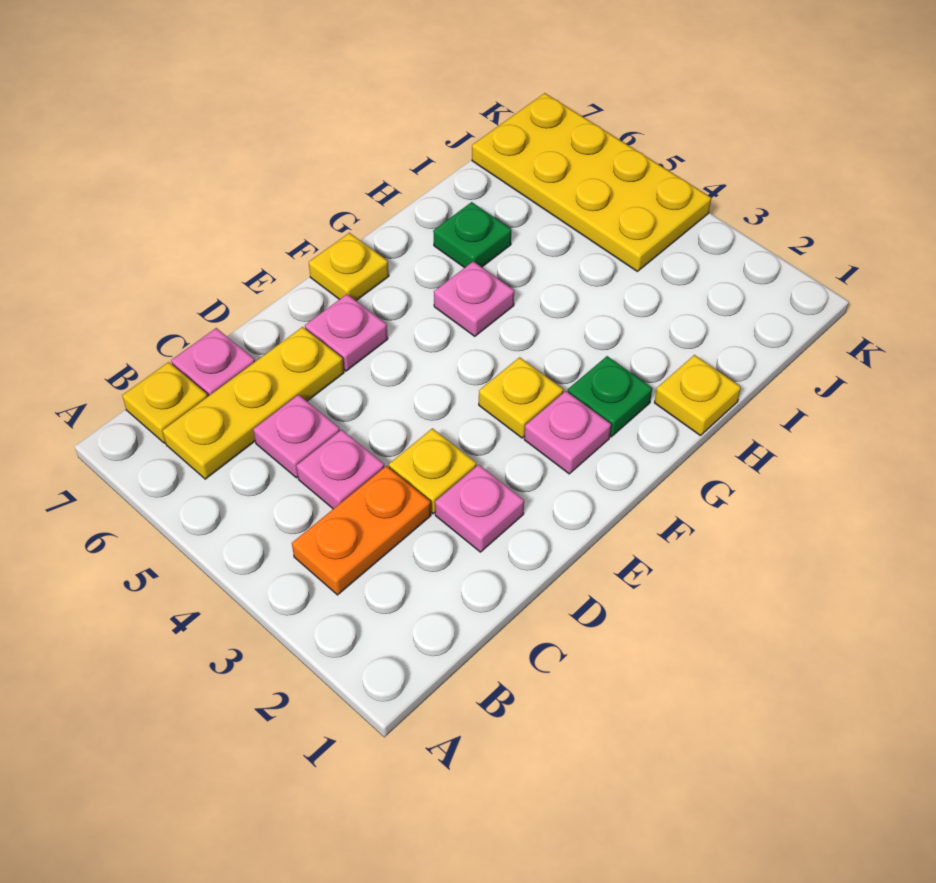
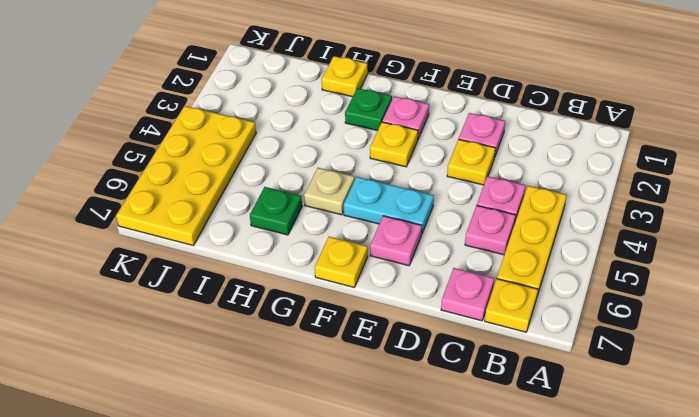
orange 1x2 plate [292,466,431,595] -> none
yellow 1x3 plate [162,327,344,479] -> yellow 1x3 plate turned to [497,186,567,296]
none -> cyan 1x2 plate [344,177,434,235]
pink 1x1 plate [434,261,514,336] -> tan 1x1 plate [304,168,355,215]

